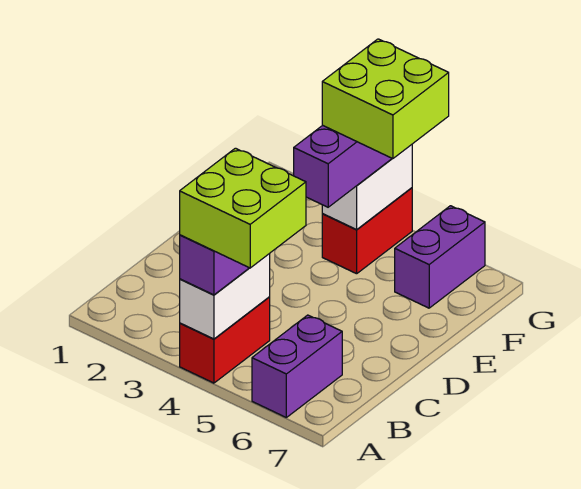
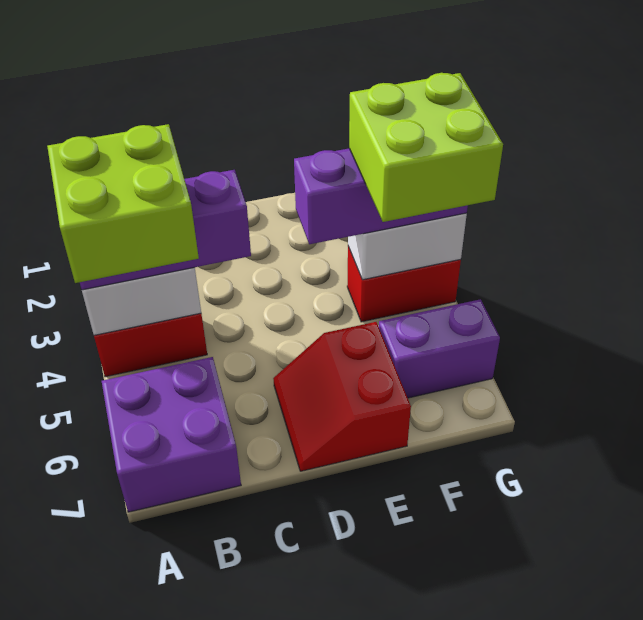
purple 1x2 brick [252,315,342,417] -> purple 2x2 brick [102,357,241,512]
none -> red 2x2 slope [273,322,411,471]

